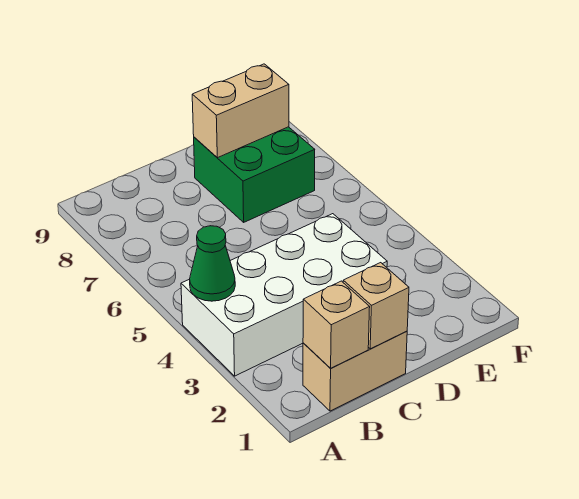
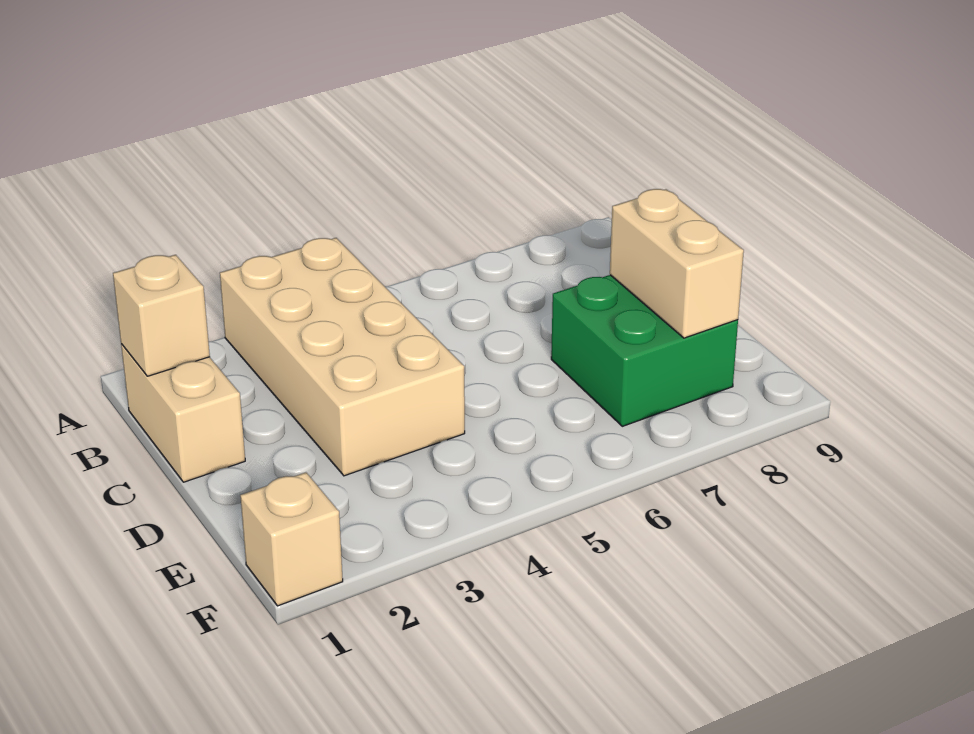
white 2x4 brick [181,214,387,376] -> tan 2x4 brick [220,238,465,476]
green 1x1 cone [190,226,235,301] -> none
tan 1x1 brick [343,263,409,349] -> tan 1x1 brick moved to [240,472,343,606]

